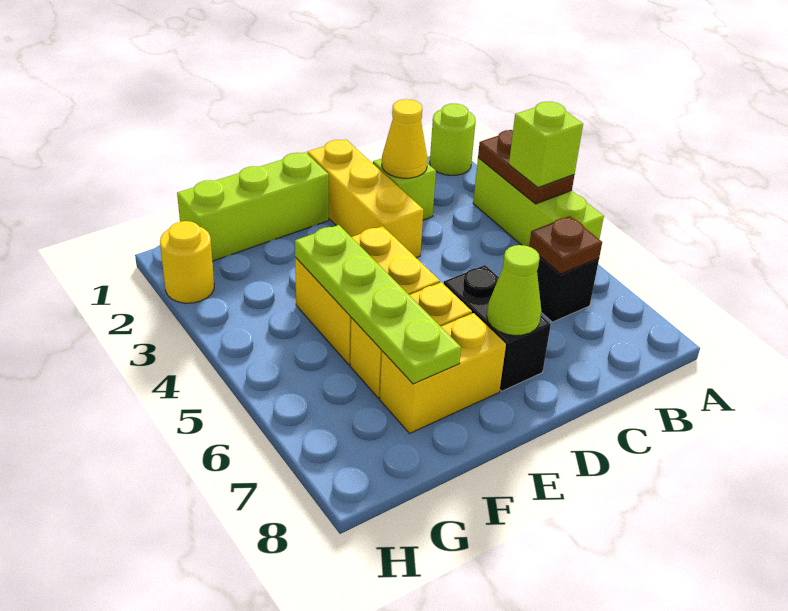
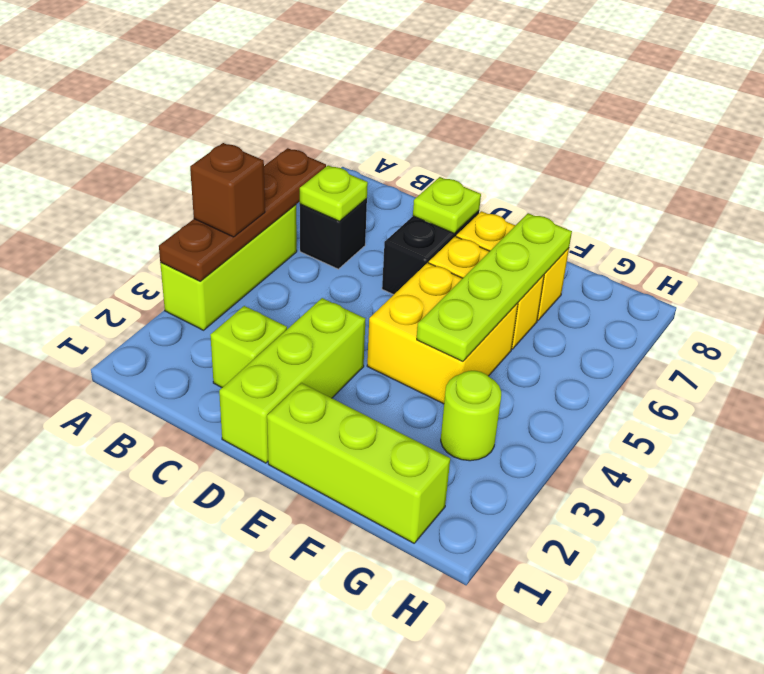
lime 1x1 round brick [430,104,476,175] -> lime 1x1 round brick moved to [441,371,501,461]
brown 1x2 plate [478,130,574,204] -> brown 1x4 plate [159,148,326,281]
lime 1x1 brick [509,102,583,188] -> brown 1x1 brick [190,143,265,237]
brown 1x1 plate [529,216,602,274] -> lime 1x1 plate [300,165,368,221]
yellow 1x1 cone [382,99,428,178] -> none
yellow 1x3 brick [307,139,423,258] -> lime 1x3 brick [219,298,365,463]
lime 1x1 cone [487,245,541,335] -> lime 1x1 plate [413,177,481,233]
yellow 1x1 round brick [160,221,214,303] -> none

